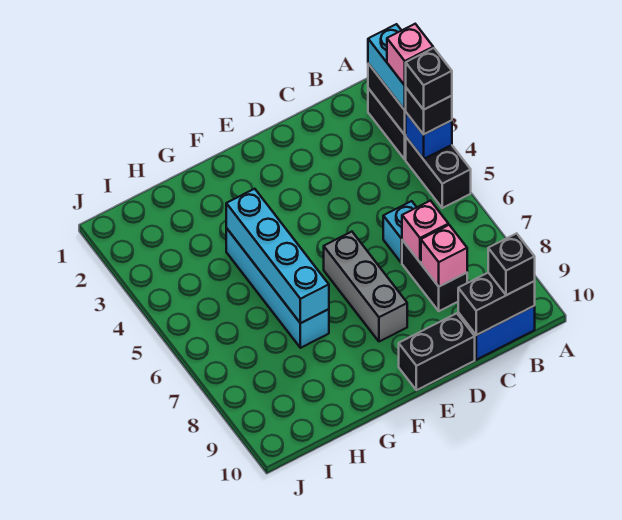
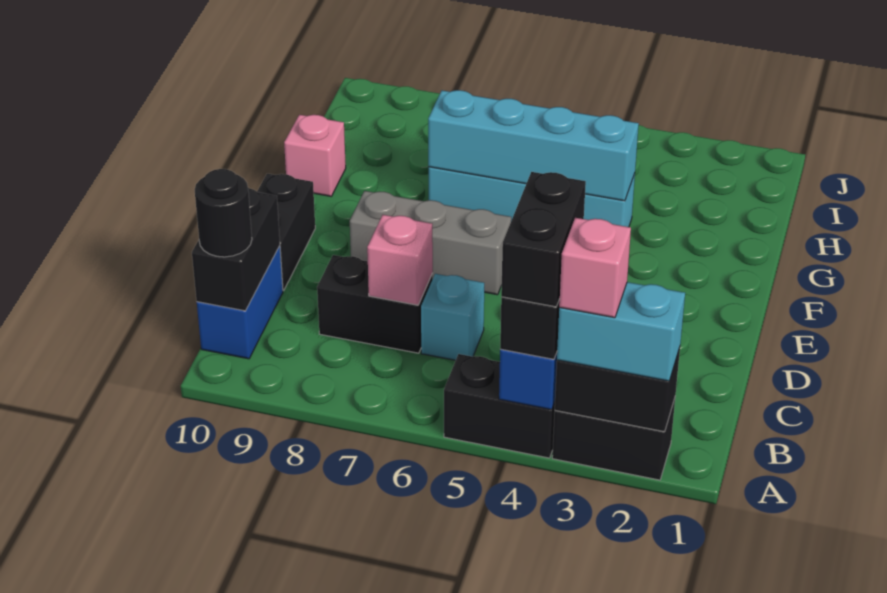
black 1x1 brick [406,48,452,110] -> black 1x2 brick [501,172,586,307]
black 1x1 brick [488,233,535,295] -> black 1x1 round brick [195,169,252,257]
pink 1x1 brick [421,225,467,286] -> pink 1x1 brick moved to [284,115,346,196]

